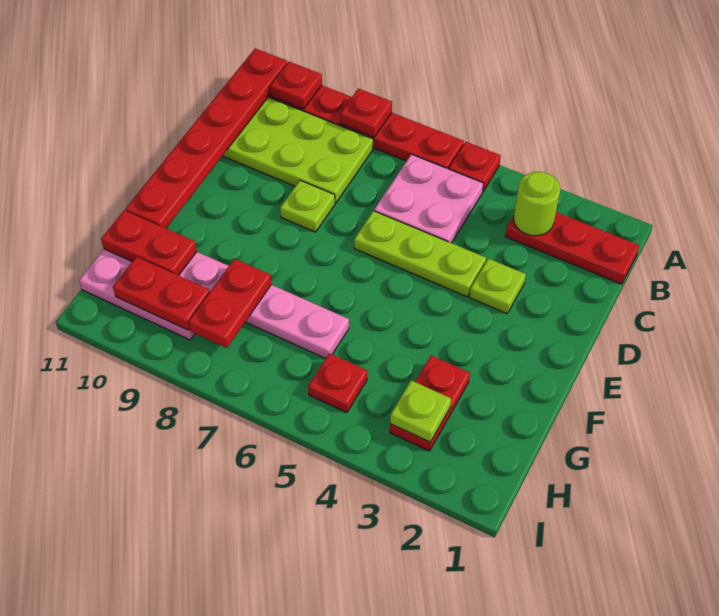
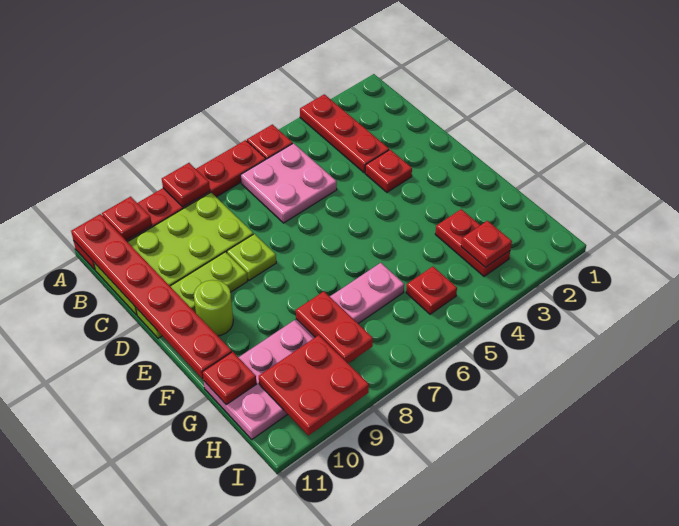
red 1x3 plate [506,212,639,284] -> red 1x3 plate turned to [300,94,389,173]
lime 1x1 round brick [514,172,560,236] -> lime 1x1 round brick moved to [194,280,233,336]
lime 1x1 plate [470,259,526,314] -> red 1x1 plate [365,150,412,192]
lime 1x3 plate [354,211,486,297] -> lime 1x3 plate moved to [136,252,247,338]
red 1x2 plate [101,210,197,276] -> red 1x1 plate [202,352,256,404]
lime 1x1 plate [390,380,451,442] -> red 1x1 plate [461,221,512,267]
red 1x2 plate [113,257,210,330] -> red 2x2 plate [259,335,369,435]

